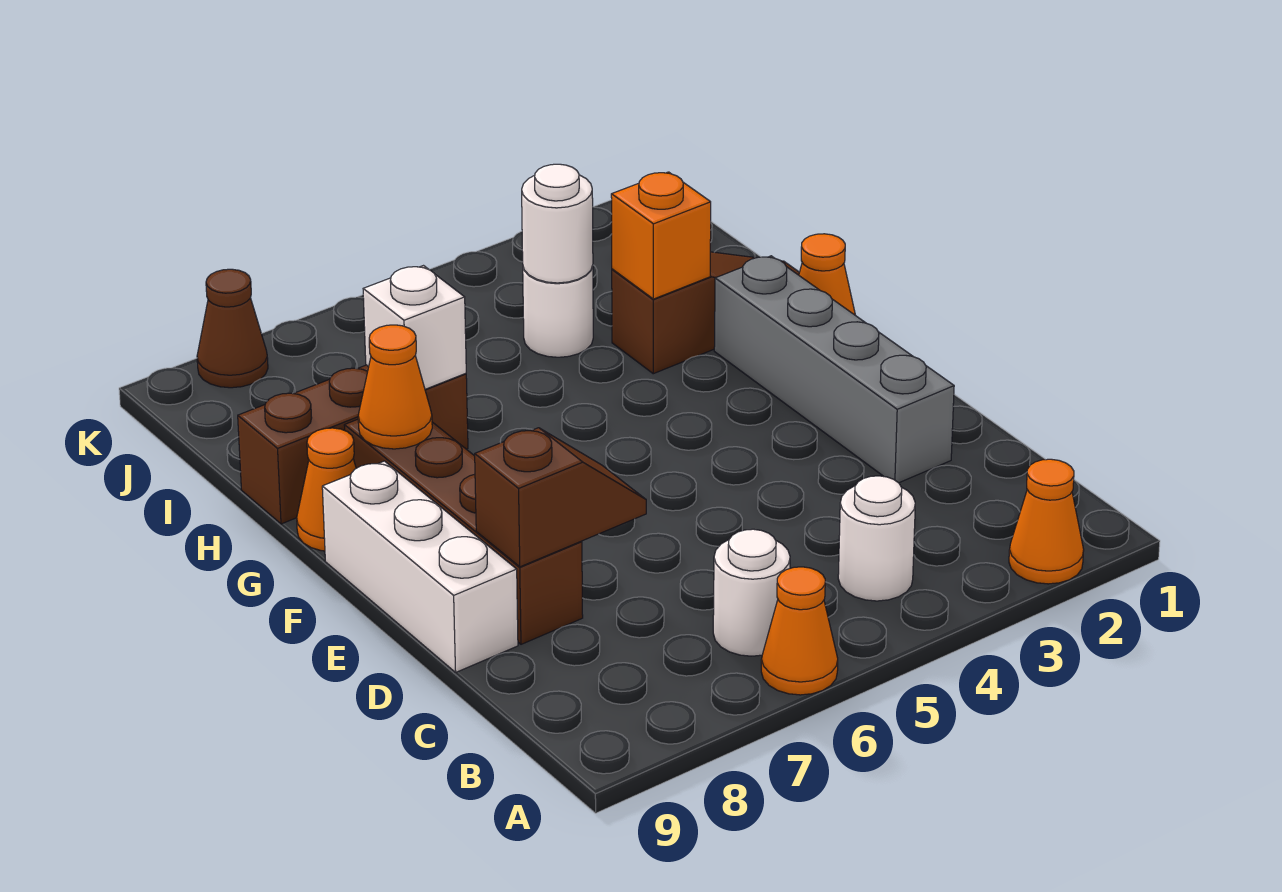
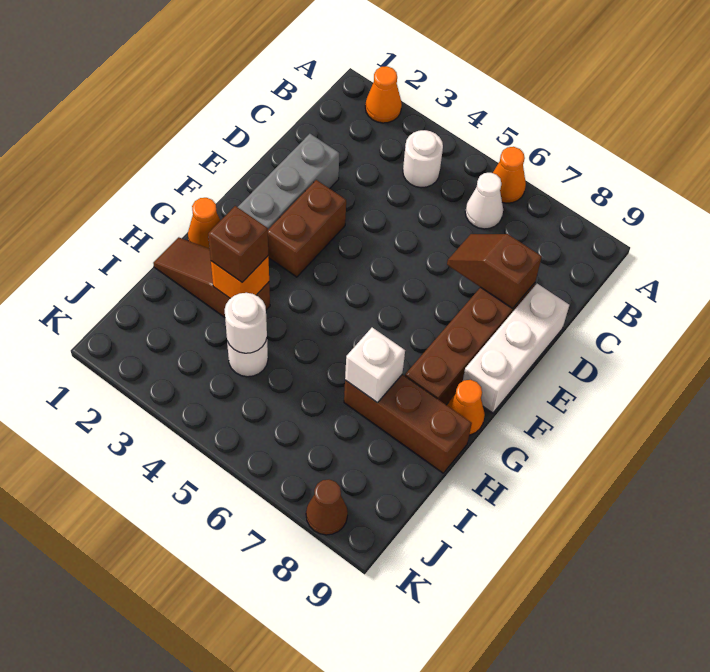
white 1x1 round brick [713,529,790,656] -> white 1x1 cone [465,173,503,229]
none -> brown 1x2 brick [268,180,346,277]
orange 1x1 cone [358,325,432,449] -> none
none -> brown 1x1 brick [208,206,268,282]

